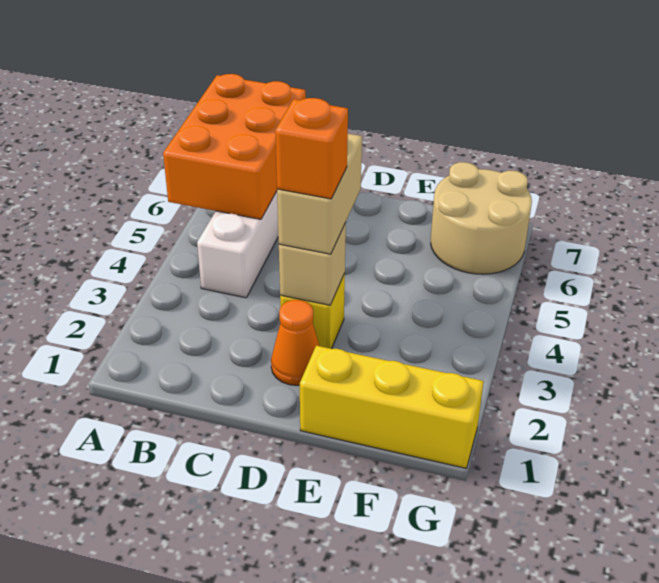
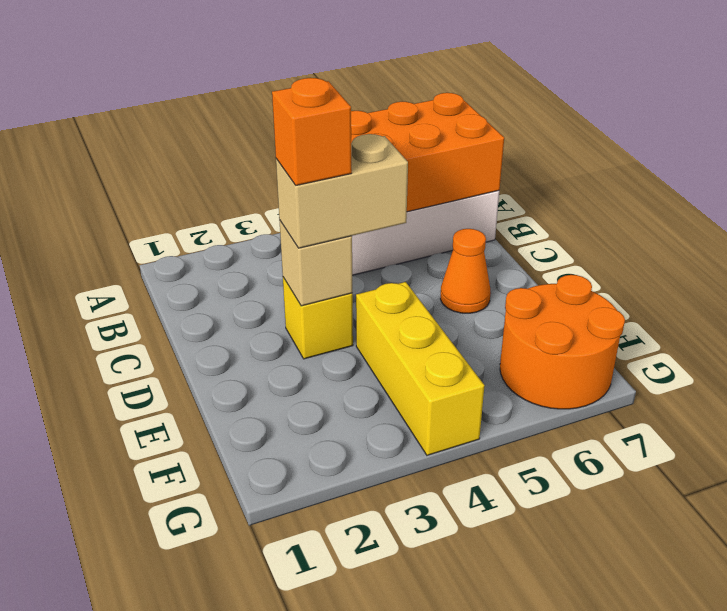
orange 1x1 cone [271,300,319,385] -> orange 1x1 cone moved to [440,229,491,313]
yellow 1x3 brick [300,346,484,468] -> yellow 1x3 brick moved to [356,282,485,455]
tan 2x2 round brick [431,162,532,274] -> orange 2x2 round brick [500,275,625,409]

